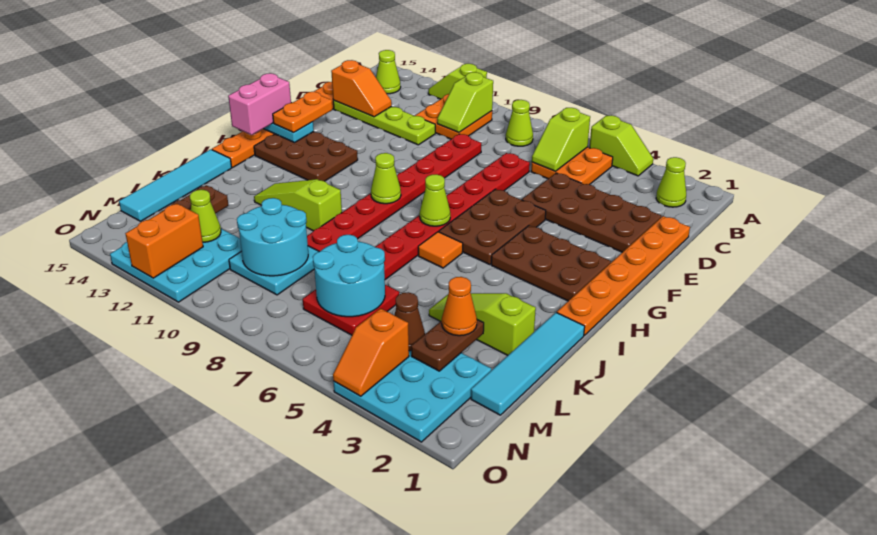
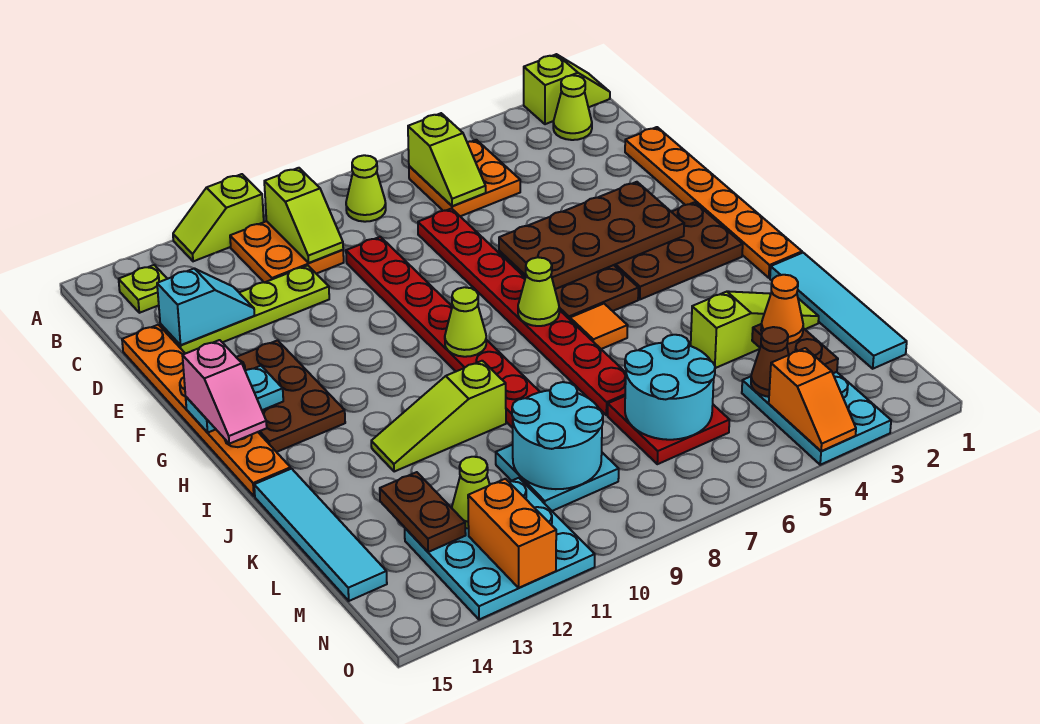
lime 1x2 slope [589,115,653,176] -> lime 1x2 slope moved to [524,54,610,124]
lime 1x1 cone [376,50,401,94] -> lime 1x1 plate [119,265,167,313]
brown 2x4 plate [522,173,661,252] -> brown 2x4 plate moved to [499,182,684,289]
orange 1x2 slope [331,60,392,117] -> cyan 1x2 slope [157,269,255,345]
orange 1x2 plate [273,92,333,132] -> none
brown 2x3 plate [254,132,358,181] -> brown 2x3 plate turned to [236,340,345,452]
pink 1x2 brick [228,73,291,135] -> pink 1x2 slope [182,340,267,444]
lime 1x3 slope [429,293,536,355] -> lime 1x3 slope turned to [691,291,819,368]
cyan 3x3 plate [333,351,491,442] -> cyan 2x3 plate [742,372,891,465]

